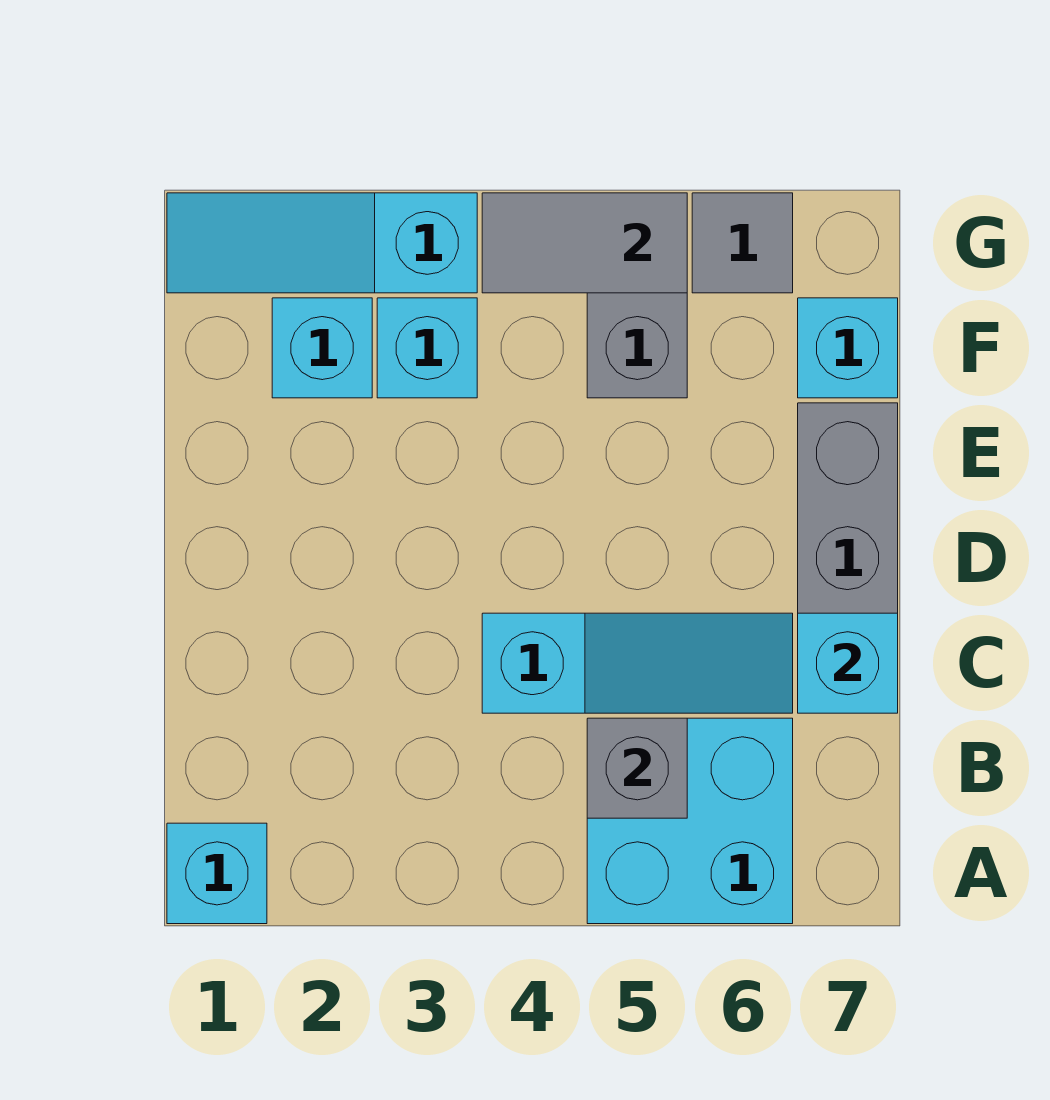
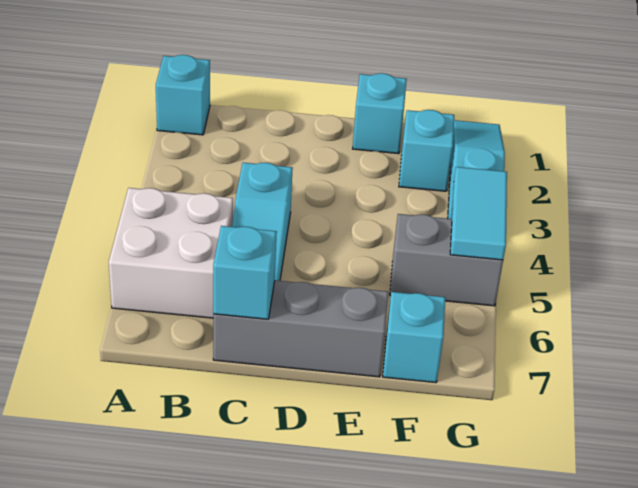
cyan 2x2 brick [587,718,793,924] -> white 2x2 brick [109,188,233,318]
grey 1x1 brick [587,718,687,818] -> none
cyan 1x1 brick [377,298,477,398] -> cyan 1x1 brick moved to [353,73,407,154]
grey 1x2 tile [482,193,687,293] -> cyan 1x2 tile [450,167,507,260]
grey 1x1 tile [692,193,793,293] -> none

